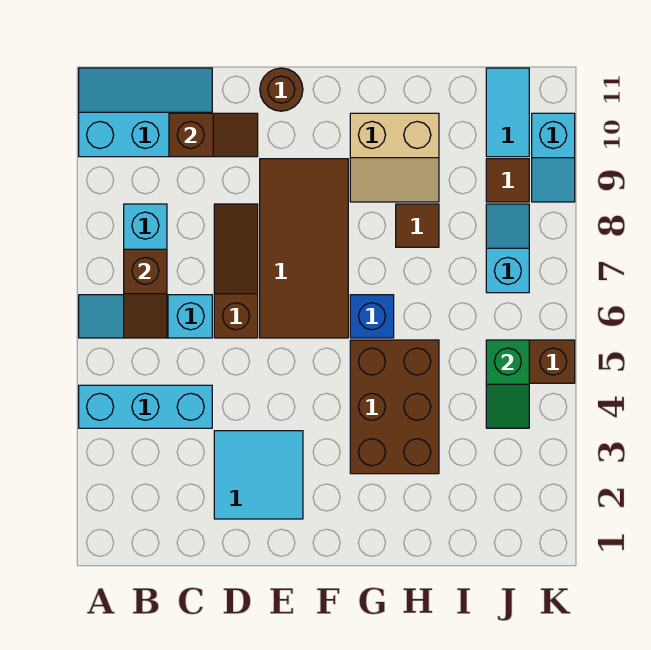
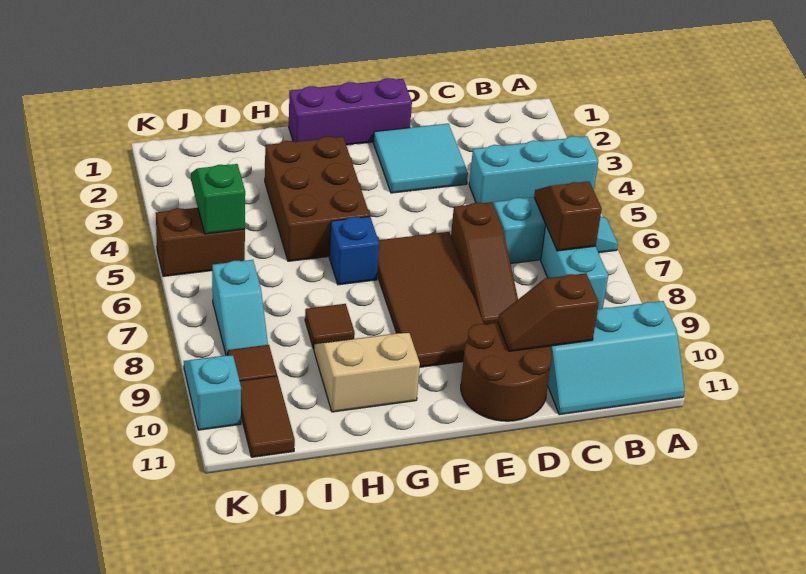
none -> purple 1x3 brick [289,78,412,145]
brown 1x1 round brick [260,68,303,111] -> brown 2x2 round brick [461,322,552,421]
cyan 1x2 tile [486,68,529,157] -> brown 1x2 tile [240,376,295,457]

